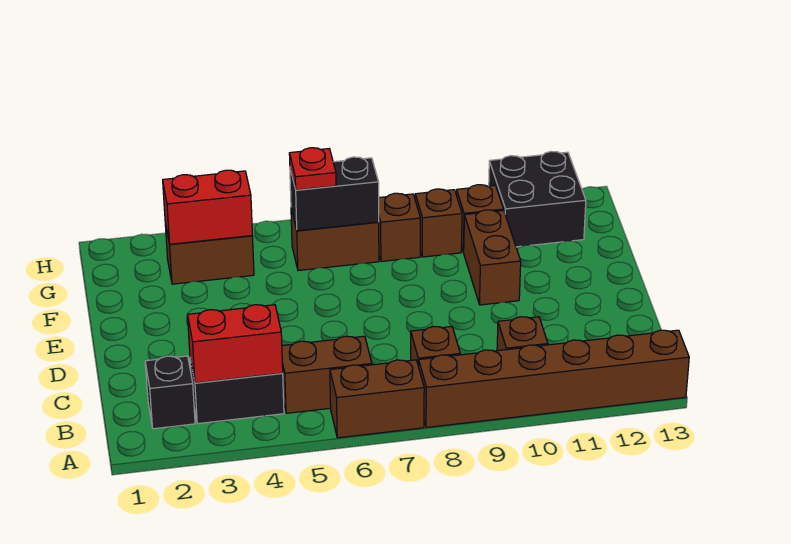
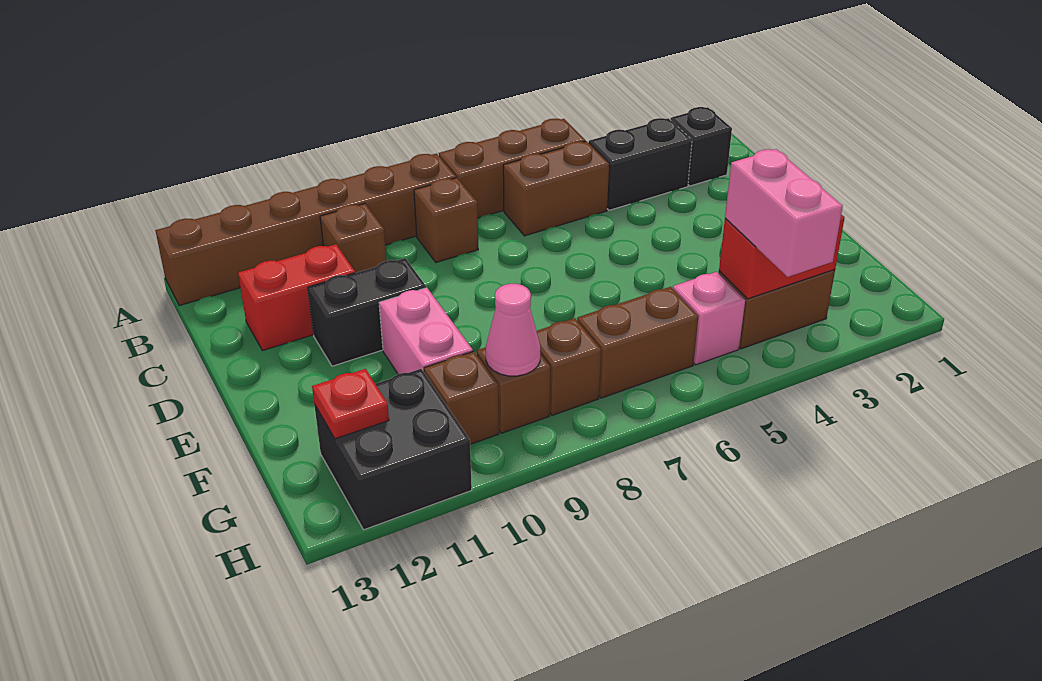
brown 1x2 brick [330,360,424,438] -> brown 1x3 brick [439,119,586,218]
red 1x2 brick [188,305,283,383] -> red 1x2 brick moved to [238,244,355,351]
brown 1x2 brick [464,210,521,305] -> pink 1x2 brick [379,288,473,374]
none -> pink 1x2 brick [725,149,843,277]
none -> pink 1x1 brick [673,272,745,365]
black 1x2 brick [290,157,379,231] -> black 1x2 brick moved to [308,258,426,366]
red 1x1 plate [289,148,336,190] -> red 1x1 plate moved to [312,369,389,439]
none -> pink 1x1 cone [486,284,540,376]

